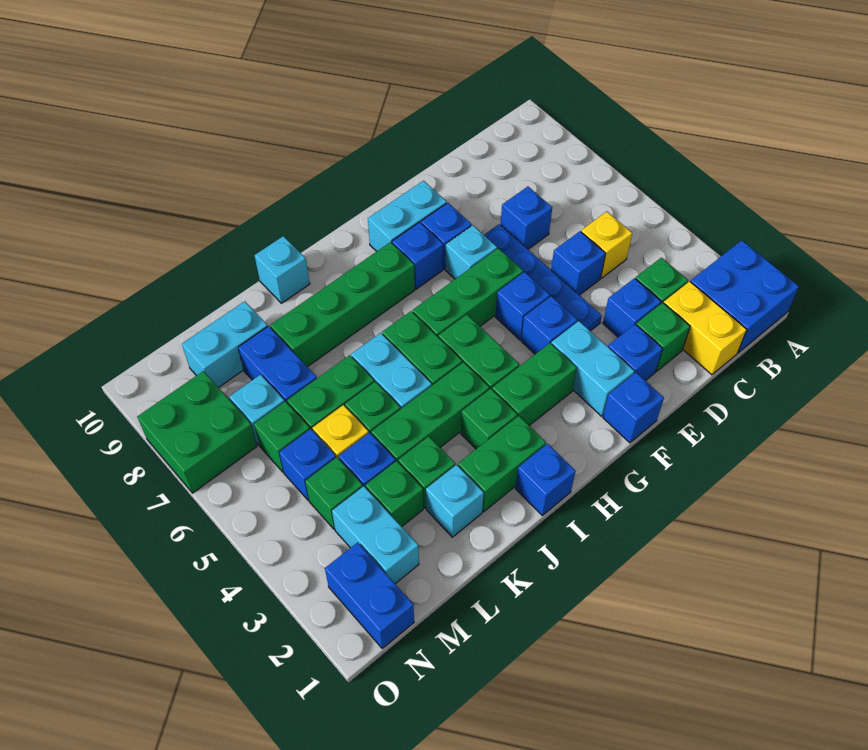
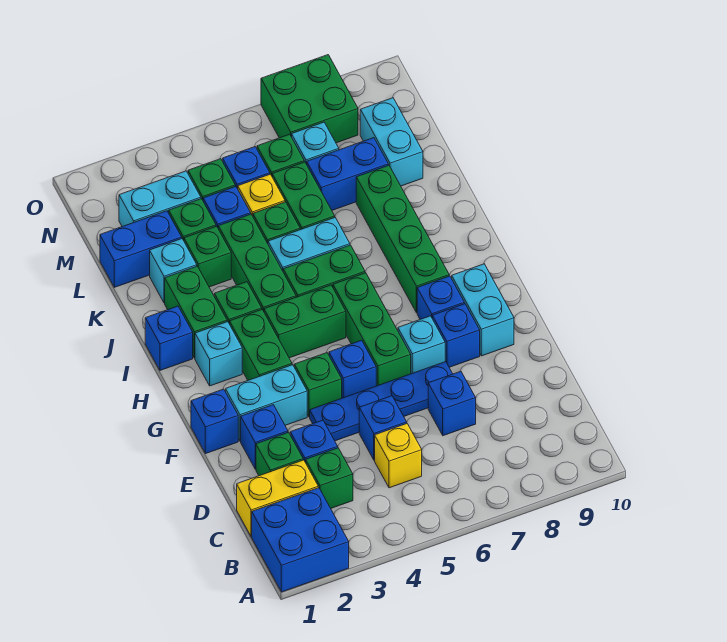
blue 1x1 brick [521,296,577,354] -> green 1x1 brick [294,353,342,417]
cyan 1x1 brick [255,236,310,303] -> cyan 1x1 brick moved to [195,322,242,386]
blue 1x2 brick [325,542,414,648] -> blue 1x2 brick moved to [100,211,182,287]

